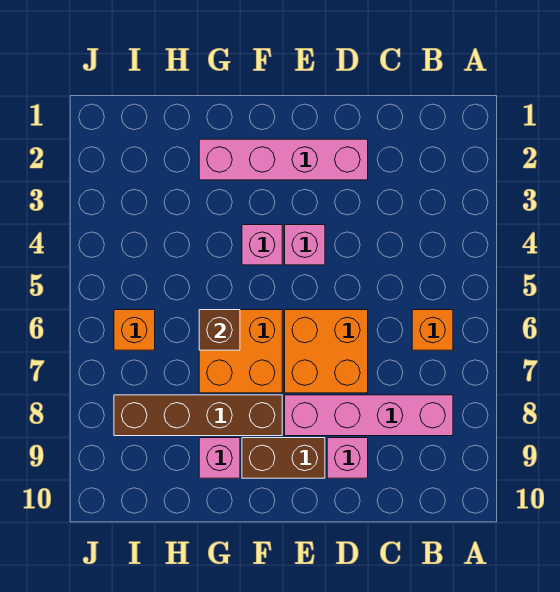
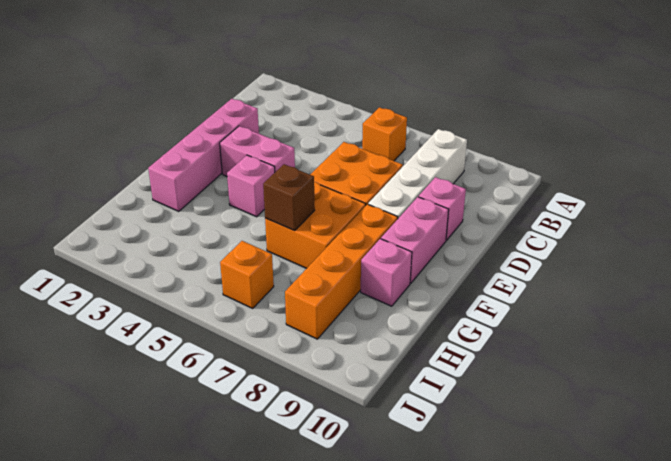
pink 1x4 brick [285,395,453,436] -> white 1x4 brick [368,129,467,218]
pink 1x1 brick [285,225,325,265] -> pink 1x2 brick [220,126,295,176]
brown 1x2 brick [242,438,325,478] -> pink 1x2 brick [381,197,449,283]
brown 1x4 brick [114,395,282,436] -> orange 1x4 brick [285,204,398,339]

